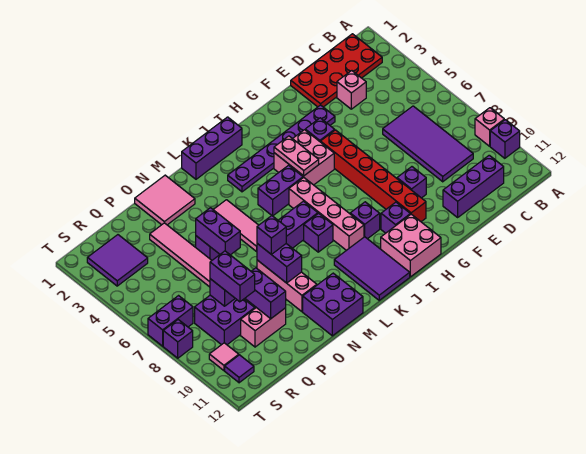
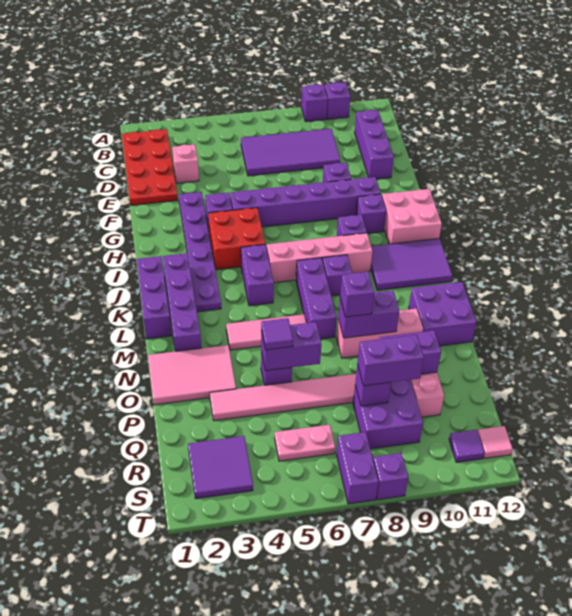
pink 1x1 brick [475,108,504,146] -> purple 1x1 brick [301,84,328,122]
red 1x6 brick [321,130,426,222] -> purple 1x6 brick [230,177,381,227]
pink 2x2 brick [274,130,334,185] -> red 2x2 brick [209,208,265,270]
pink 1x2 plate [274,136,319,176] -> pink 1x2 plate moved to [275,425,335,461]
none -> purple 1x4 brick [163,253,201,351]
pink 2x2 tile [135,175,195,225] -> pink 2x3 tile [148,345,236,405]
none -> purple 1x1 tile [261,318,293,350]
pink 1x1 tile [209,343,239,371] -> pink 1x1 tile moved to [478,426,513,459]

